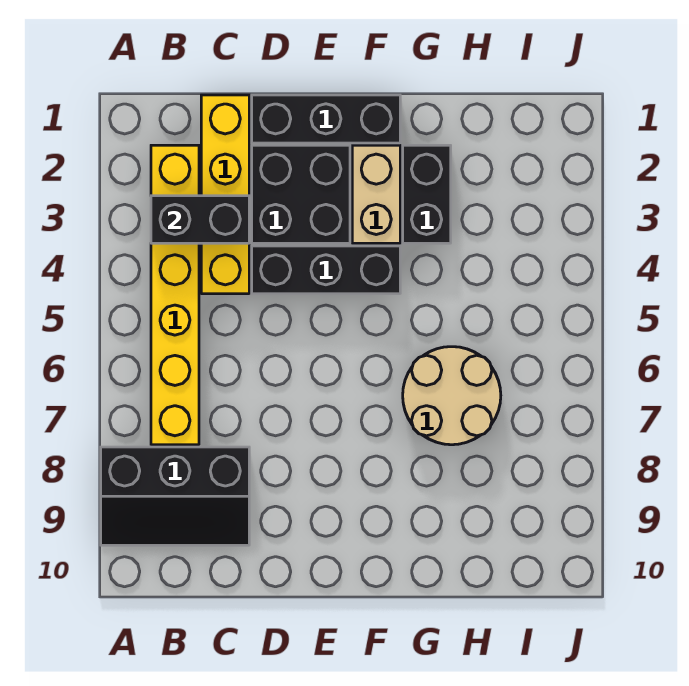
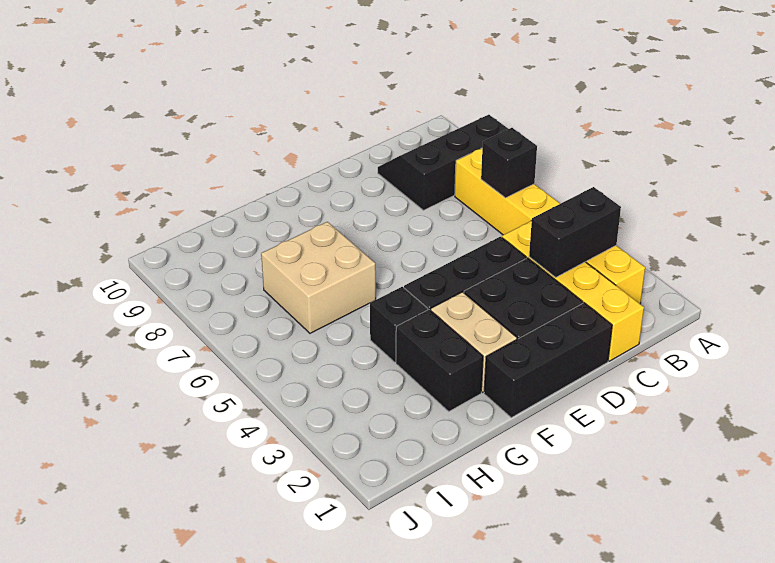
none -> black 1x1 brick [481,128,537,198]
none -> black 1x1 brick [370,287,428,362]
tan 2x2 round brick [403,347,501,445] -> tan 2x2 brick [261,222,376,333]

